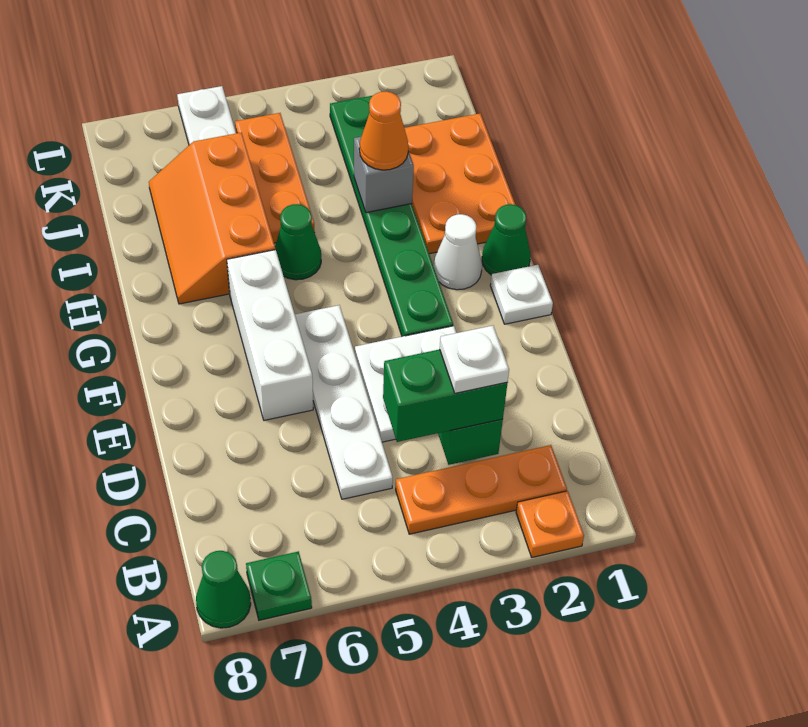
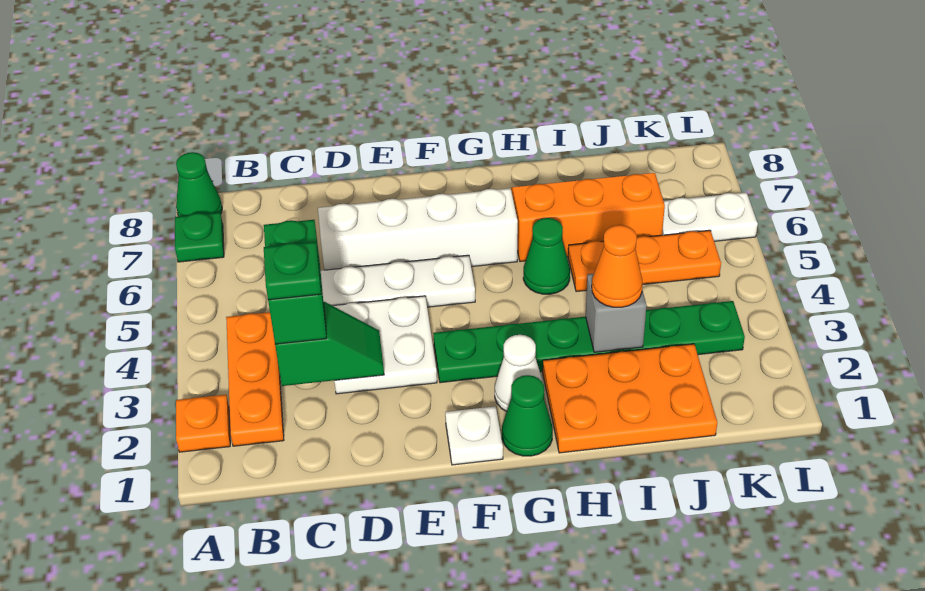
white 1x1 plate [440,326,509,393] -> green 1x1 plate [264,242,321,300]
white 1x3 brick [227,250,313,420] -> white 1x4 brick [318,188,518,270]

